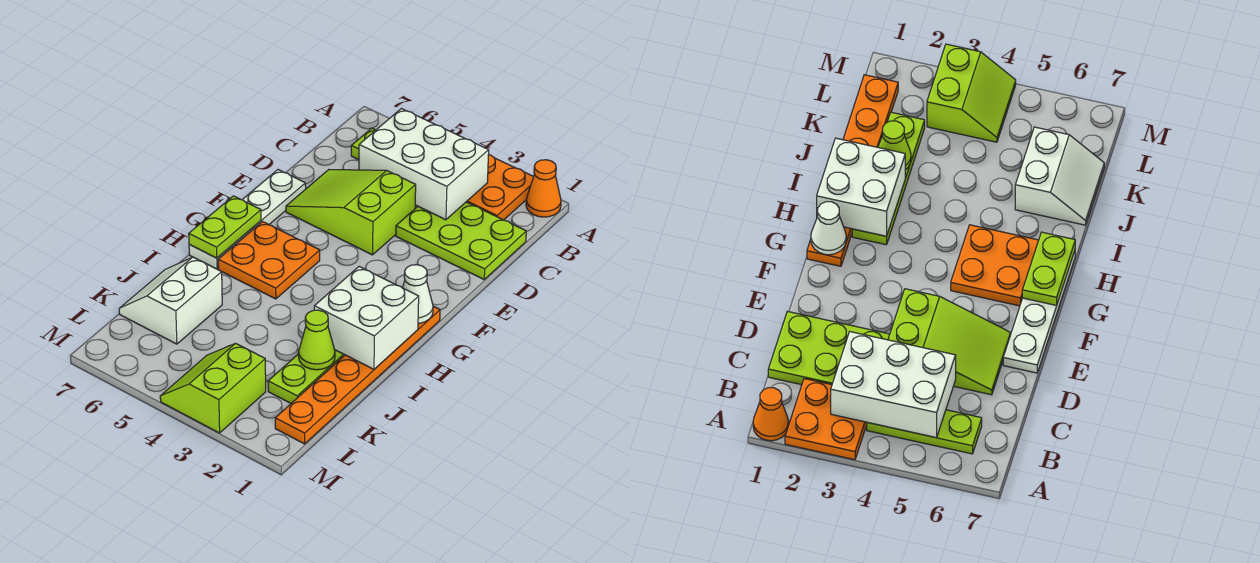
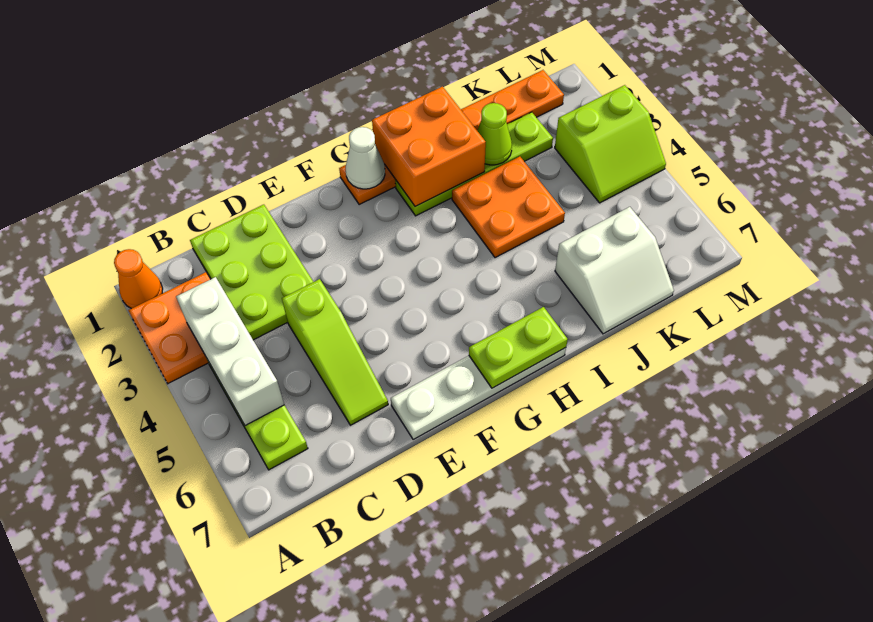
white 2x3 brick [359,109,489,220] -> white 1x3 brick [176,277,284,426]
lime 2x3 slope [286,170,416,255] -> lime 1x3 slope [282,279,388,425]
orange 2x2 plate [218,222,320,299] -> orange 2x2 plate moved to [452,157,565,258]
white 2x2 brick [314,267,419,369] -> orange 2x2 brick [372,87,486,207]

